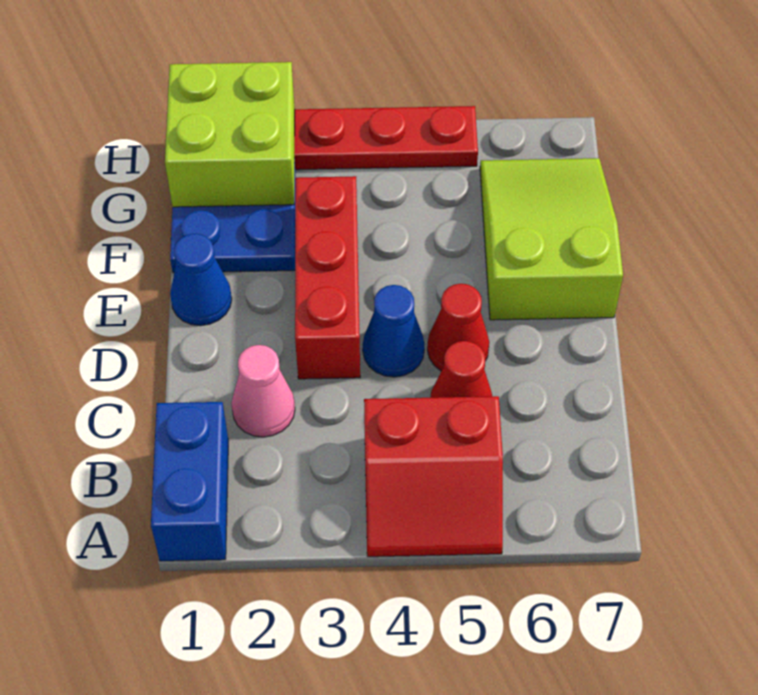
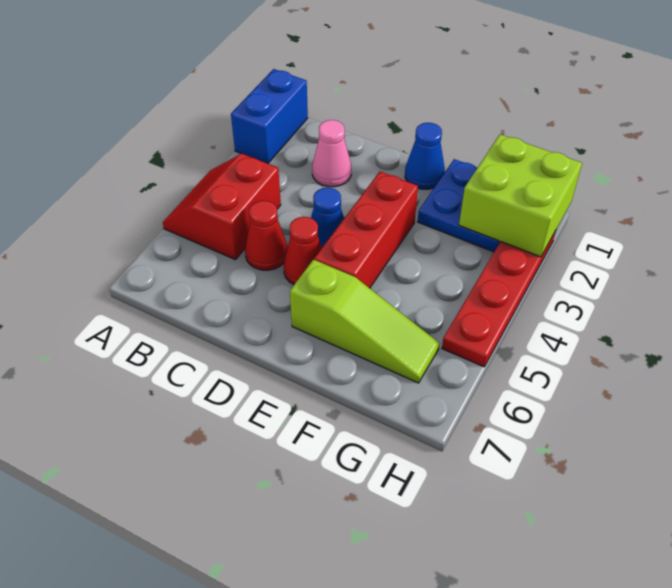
blue 1x2 brick [151,402,228,561] -> blue 1x2 brick turned to [231,69,308,163]
red 1x3 brick [295,176,360,379] -> red 1x3 brick turned to [314,171,418,288]
lime 2x3 slope [480,158,623,320] -> lime 1x3 slope [290,260,439,383]

